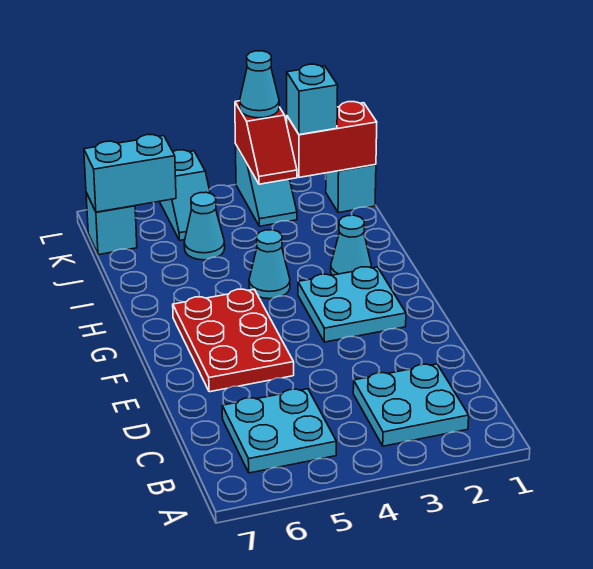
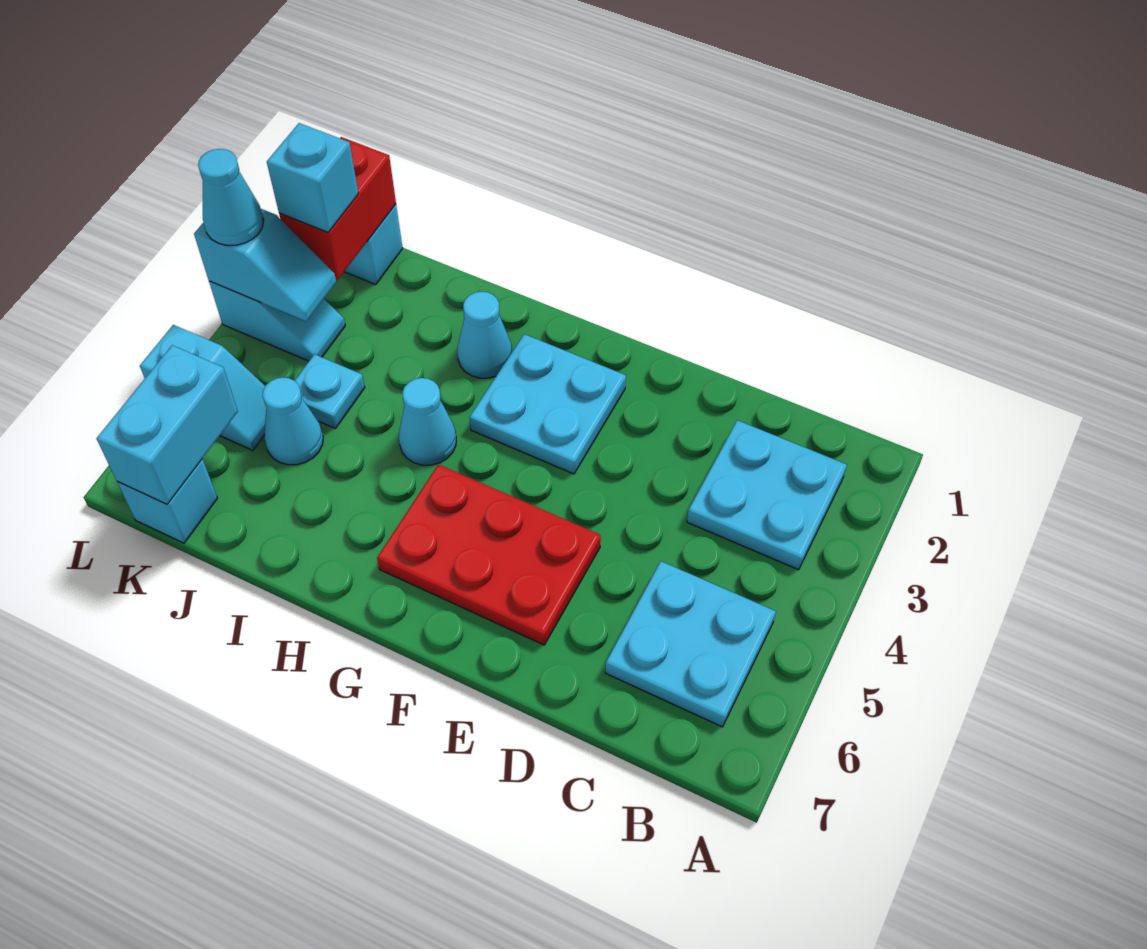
none -> cyan 1x1 plate [295,354,365,428]
red 1x2 slope [235,101,297,184] -> cyan 1x2 slope [194,209,336,321]

